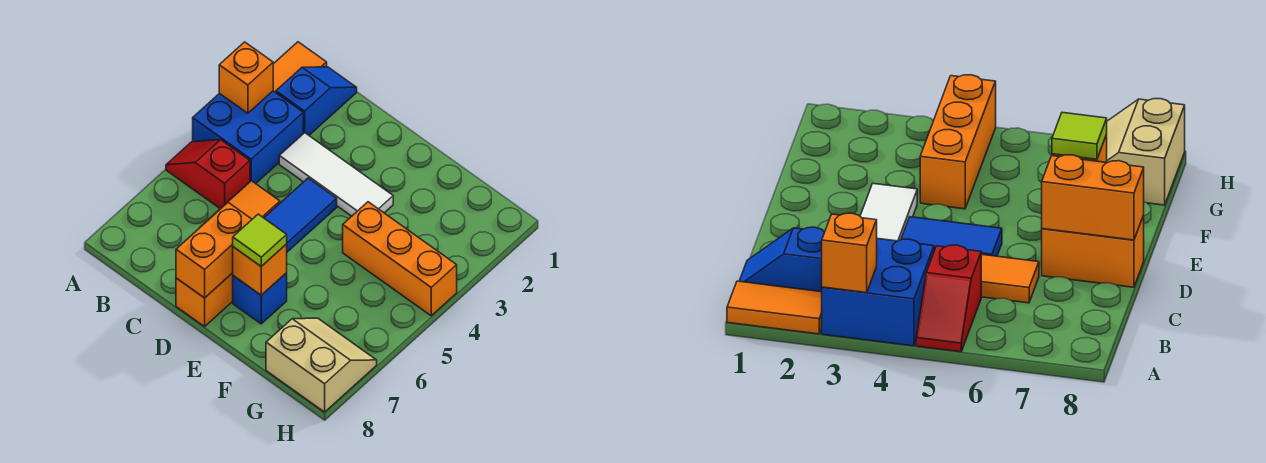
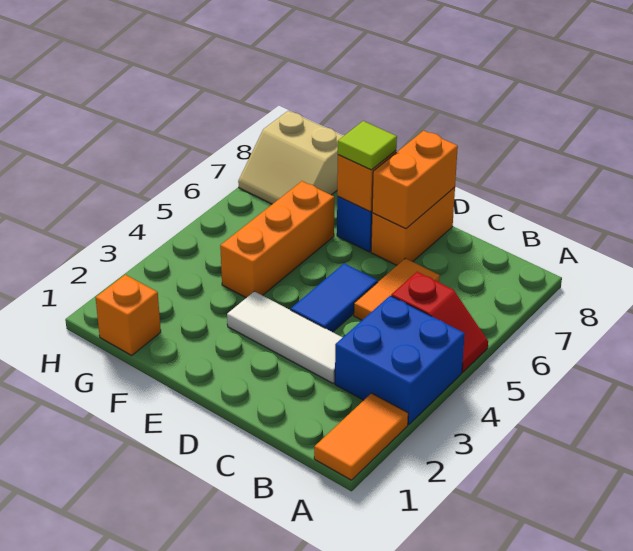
orange 1x1 brick [219,42,273,113] -> orange 1x1 brick moved to [96,275,161,355]
blue 1x2 slope [276,67,357,135] -> none
orange 1x3 brick [343,202,457,316] -> orange 1x3 brick turned to [220,181,334,298]

